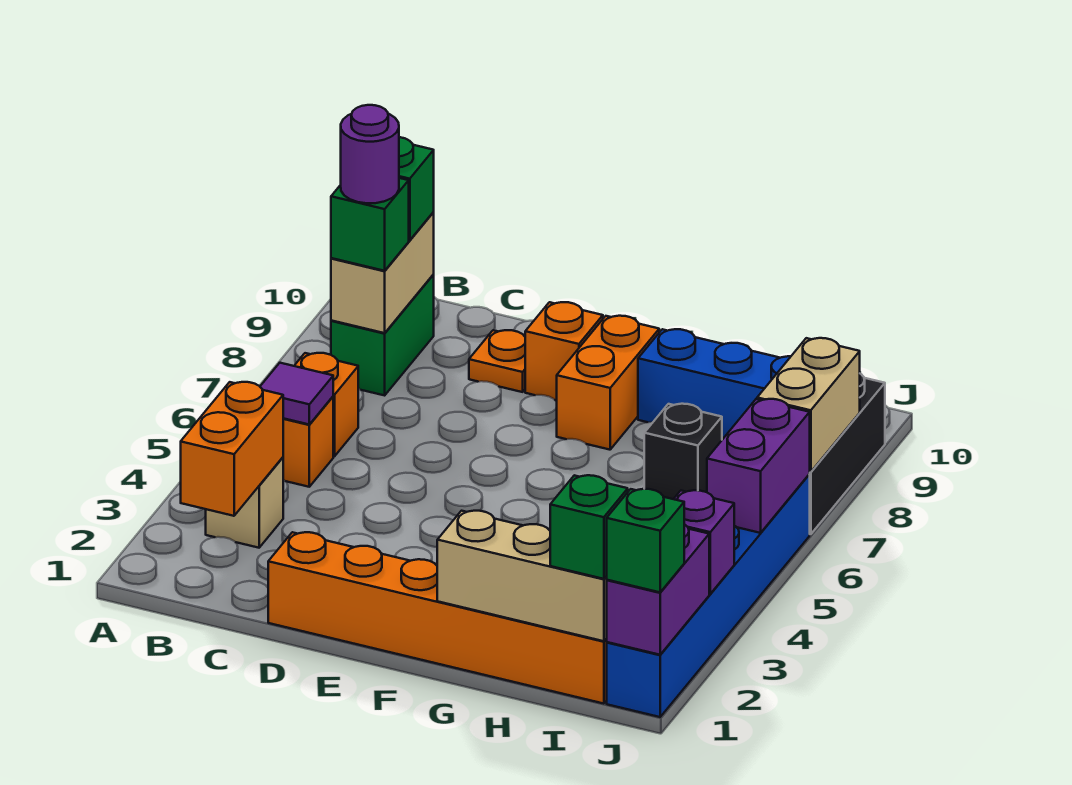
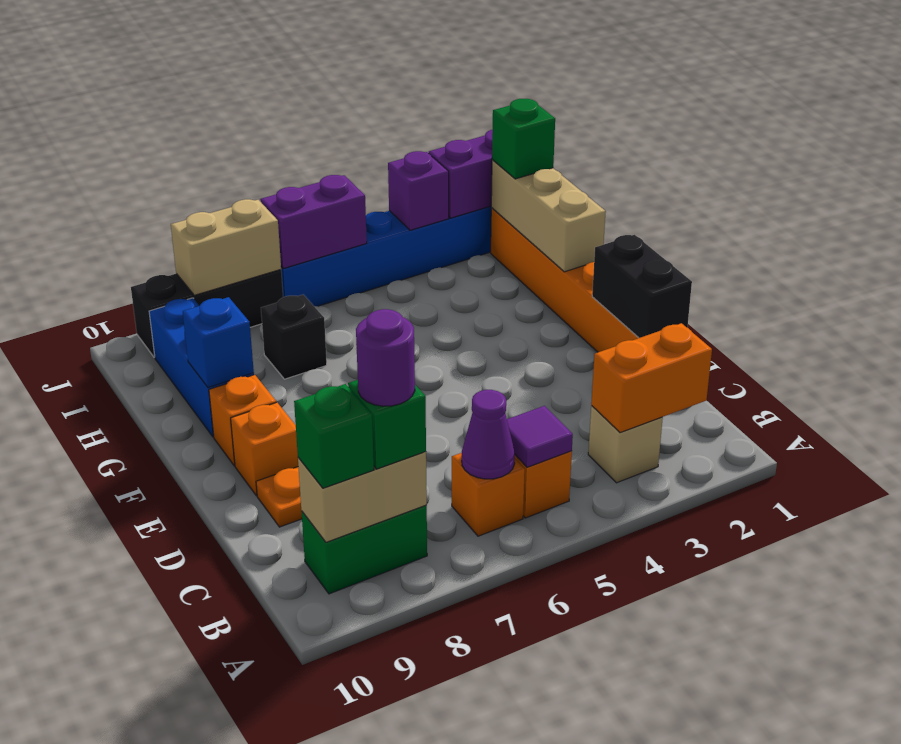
none -> purple 1x1 cone [462,390,515,479]
none -> black 1x2 brick [592,235,692,338]
orange 1x2 brick [557,316,659,450] -> orange 1x1 brick [209,375,276,466]
none -> blue 1x1 brick [183,297,254,387]
green 1x1 brick [606,489,684,592] -> none

